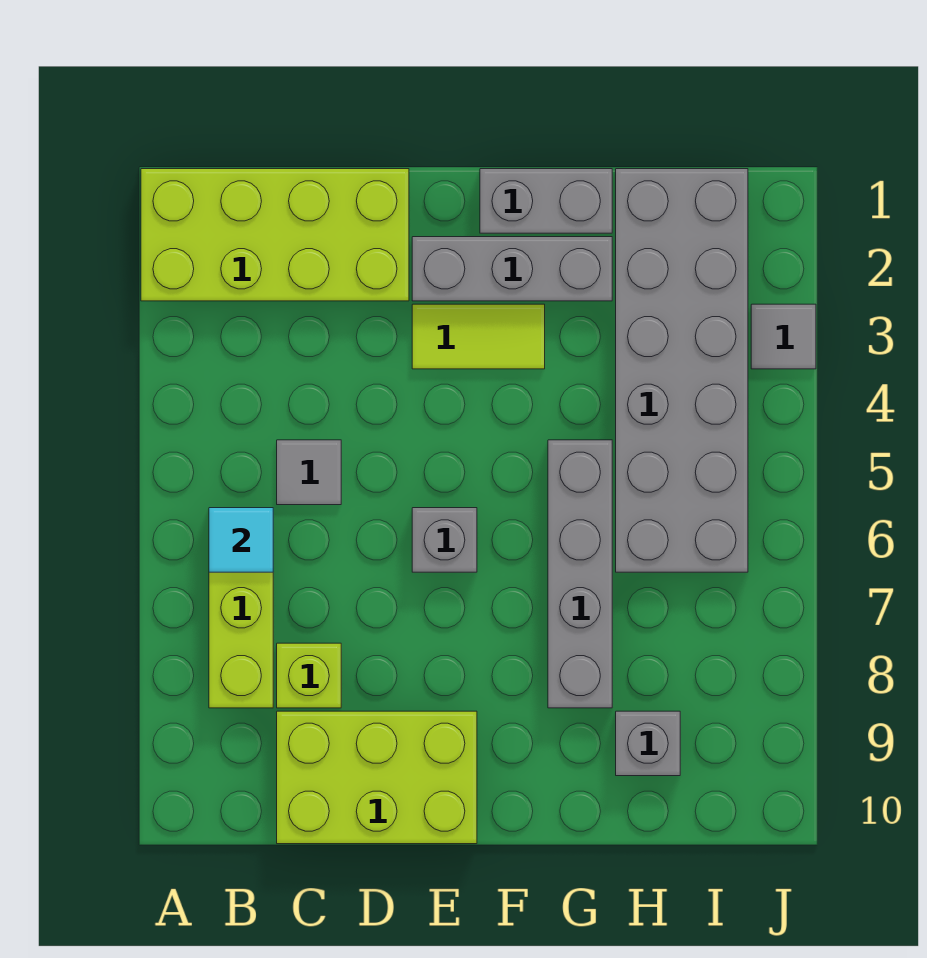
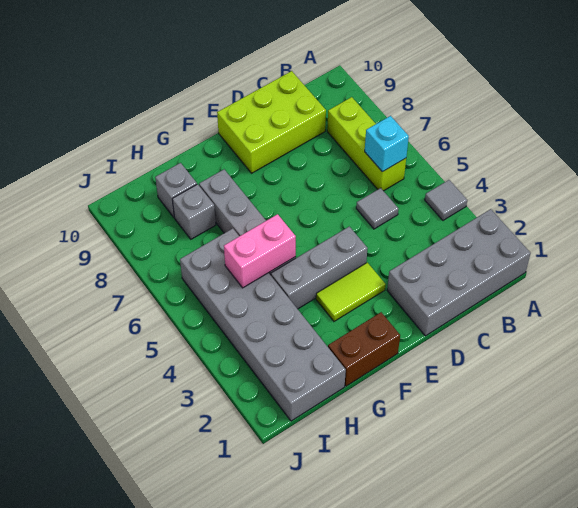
lime 2x4 brick [141,169,409,301] -> grey 2x4 brick [387,209,531,336]
cyan 1x1 tile [209,508,273,572] -> cyan 1x1 brick [365,116,409,172]
lime 1x1 brick [277,643,341,708] -> none
grey 1x3 brick [412,237,612,301] -> grey 1x3 brick moved to [271,226,368,309]
grey 1x1 brick [412,508,477,572] -> grey 1x1 brick moved to [172,184,216,239]
grey 1x2 brick [480,169,612,233] -> brown 1x2 brick [328,312,400,386]
none -> pink 1x2 brick [224,214,296,288]
grey 1x1 tile [751,304,816,369] -> grey 1x1 tile moved to [425,180,467,220]

